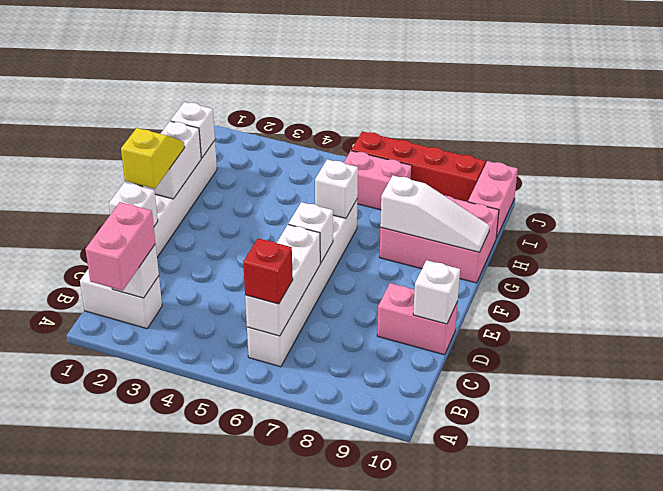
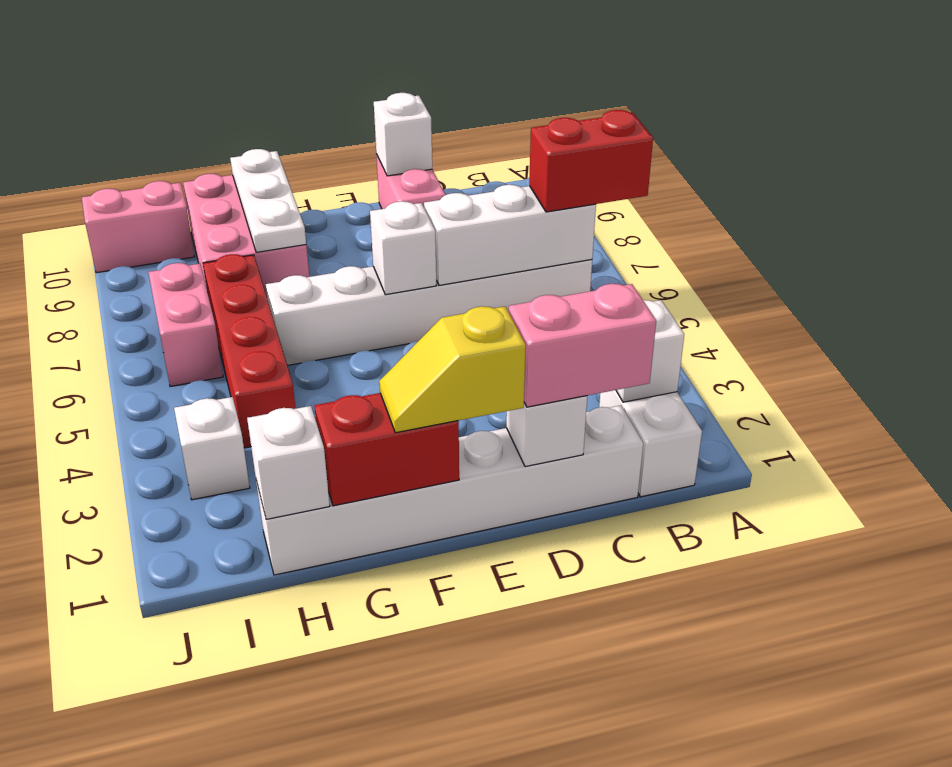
pink 1x2 brick [86,202,155,291] -> pink 1x2 brick moved to [508,284,656,407]
red 1x1 brick [243,238,293,304] -> red 1x2 brick [529,110,653,212]
white 1x2 brick [143,121,201,199] -> red 1x2 brick [314,393,459,506]
white 1x1 brick [315,159,358,218] -> white 1x1 brick moved to [174,397,250,500]
white 1x3 slope [380,176,490,252] -> white 1x3 plate [230,149,306,252]
red 1x4 brick [351,131,486,202] -> red 1x4 brick moved to [203,254,296,448]

